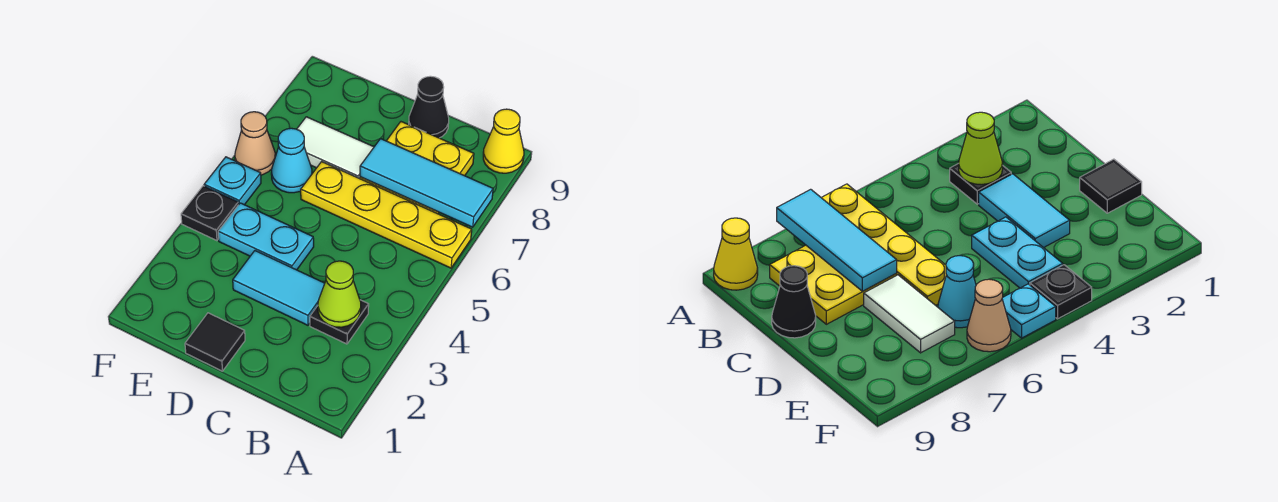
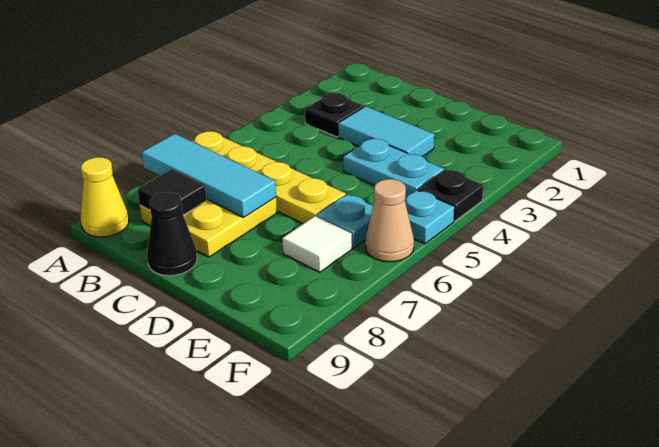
lime 1x1 cone [318,261,361,327] -> none
black 1x1 tile [185,313,245,371] -> black 1x1 tile moved to [138,169,206,215]
white 1x2 tile [297,117,374,179] -> white 1x1 tile [282,216,352,272]
cyan 1x1 cone [271,128,312,193] -> cyan 1x1 plate [317,194,373,248]

